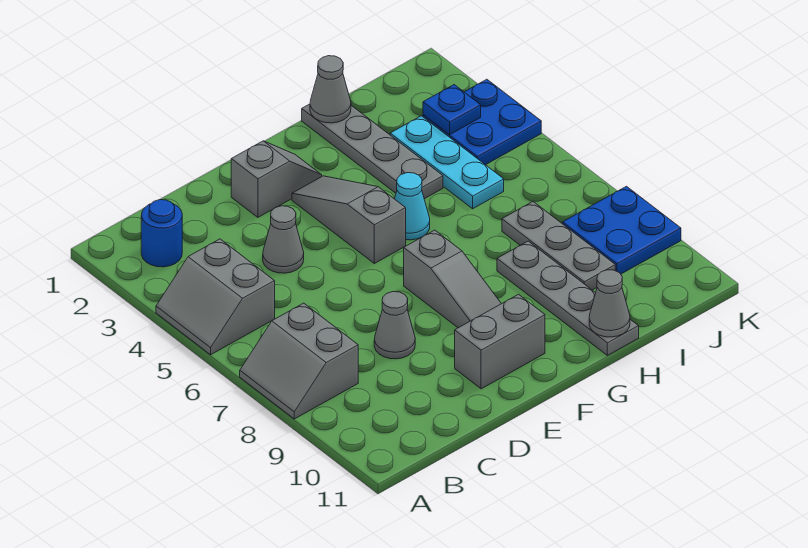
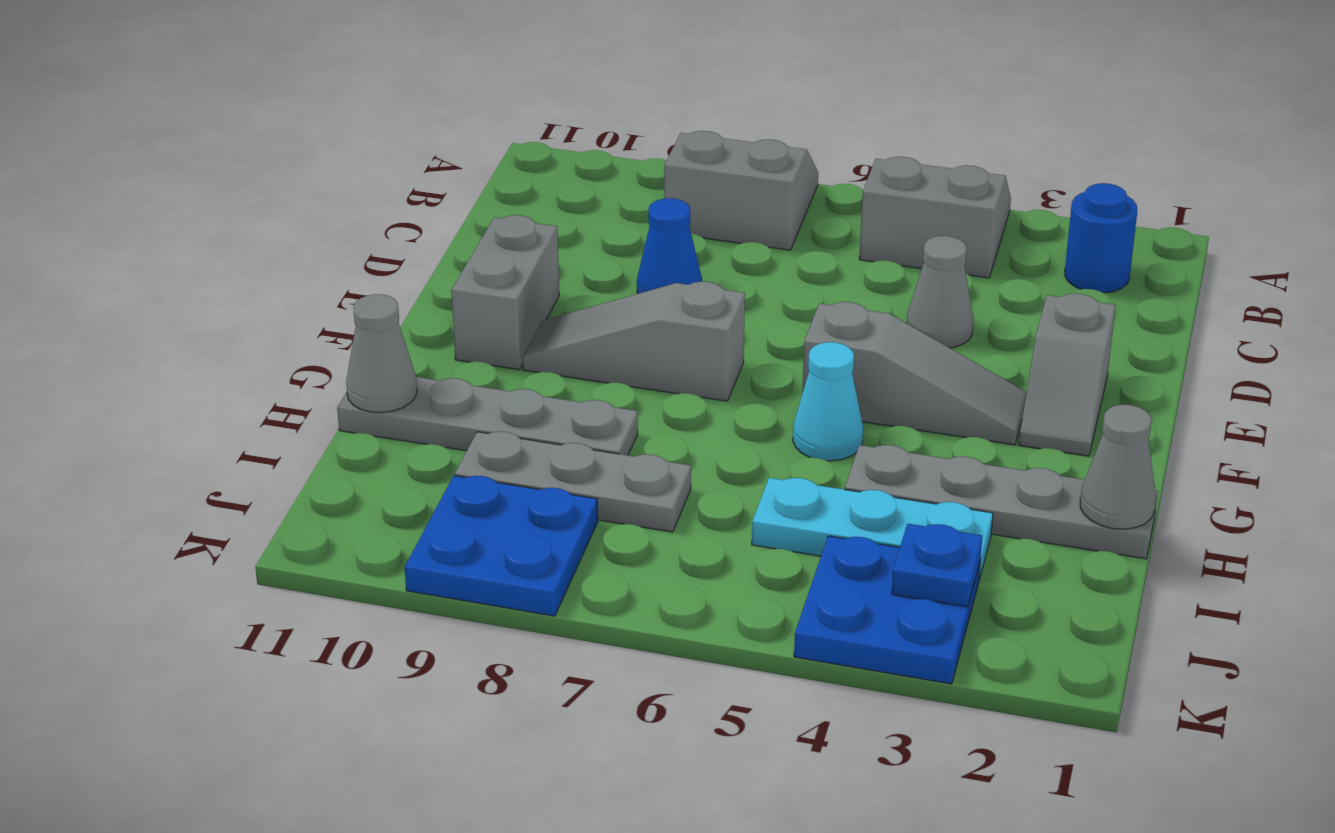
grey 1x1 cone [374,292,415,359] -> blue 1x1 cone [637,198,702,294]

